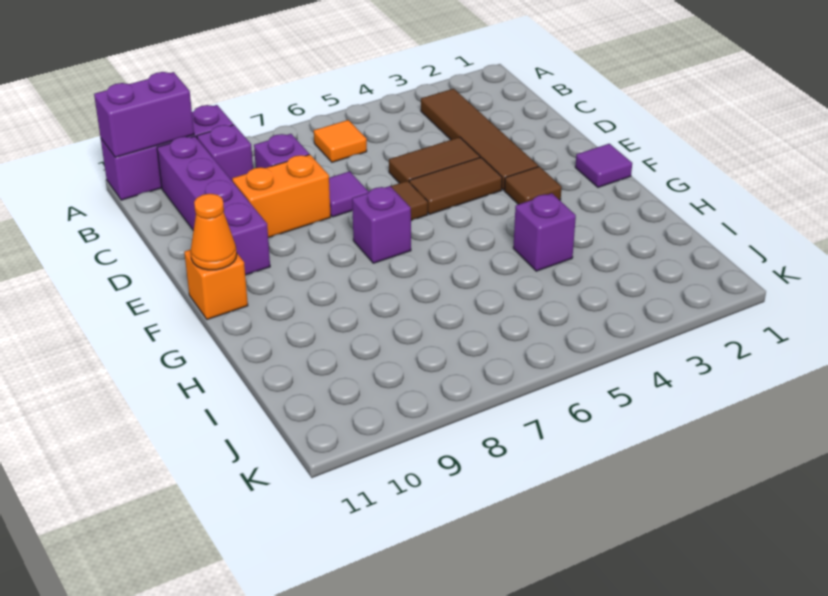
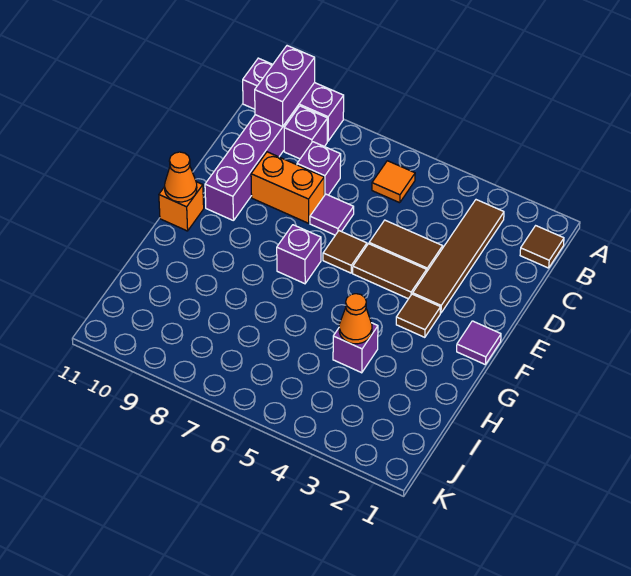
purple 1x2 brick [94,72,194,157] -> purple 1x2 brick turned to [255,46,315,126]
none -> brown 1x1 tile [520,226,564,268]
none -> orange 1x1 cone [339,294,372,344]

